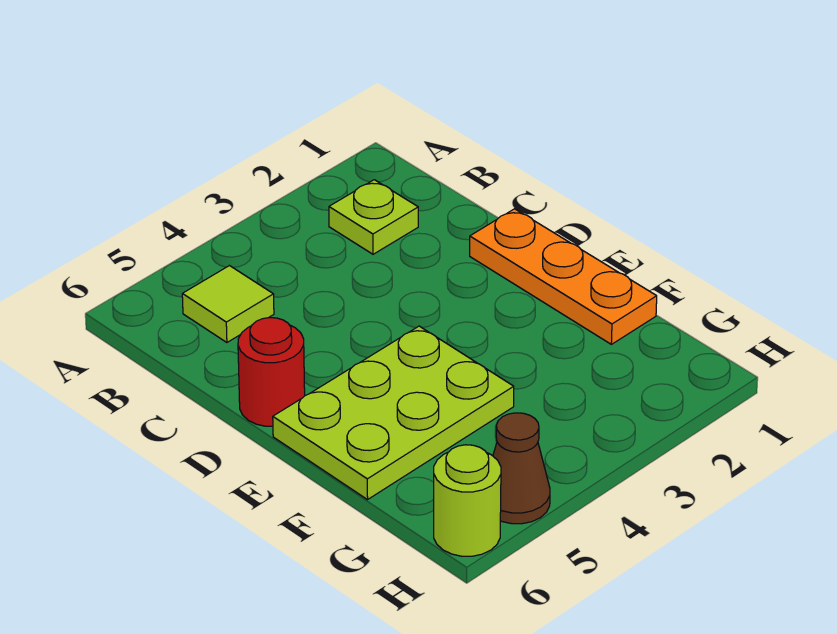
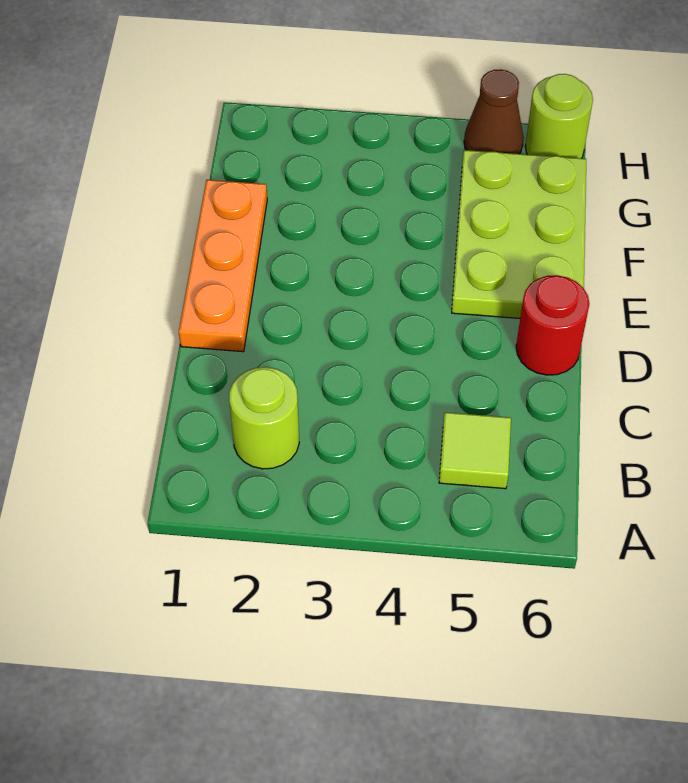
lime 1x1 plate [329,180,418,254] -> lime 1x1 round brick [229,367,299,469]
lime 2x3 plate [273,326,514,500] -> lime 2x3 plate turned to [452,150,586,318]

